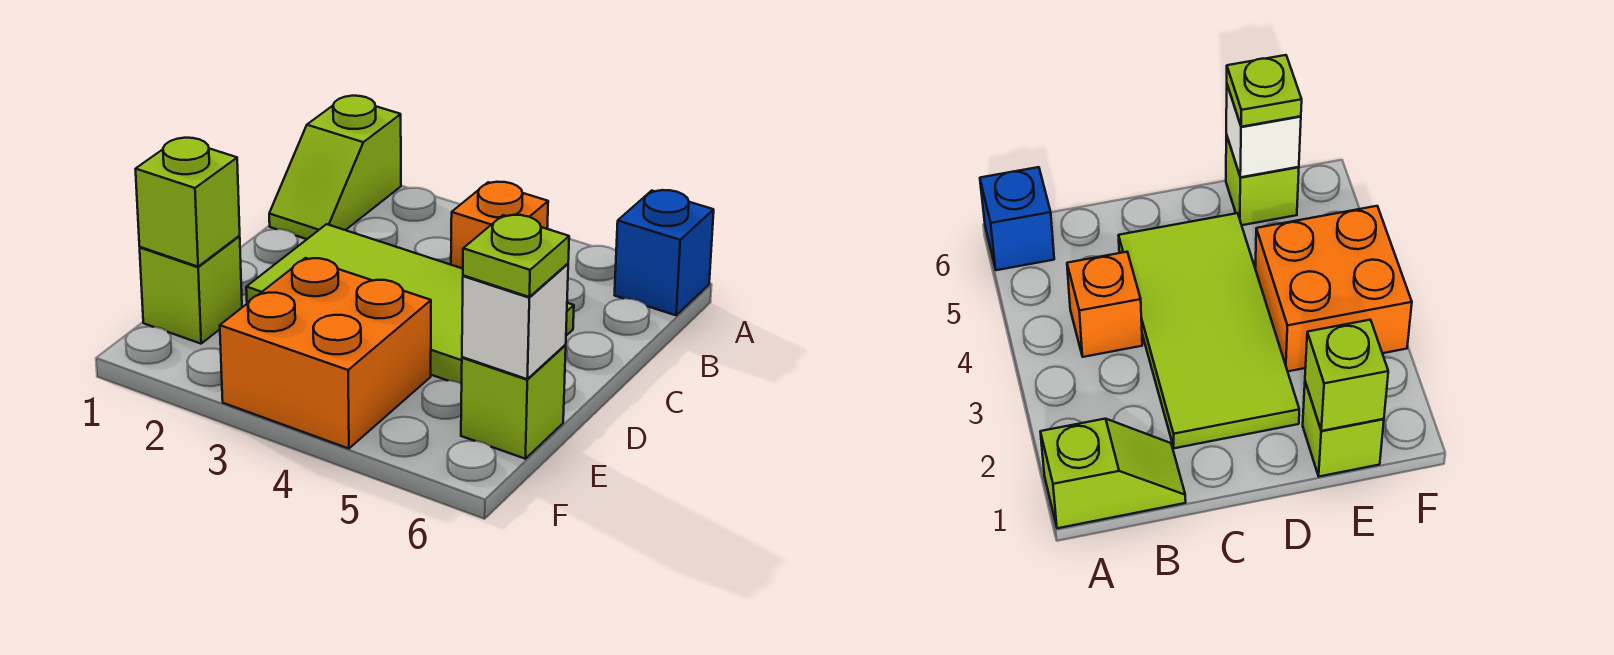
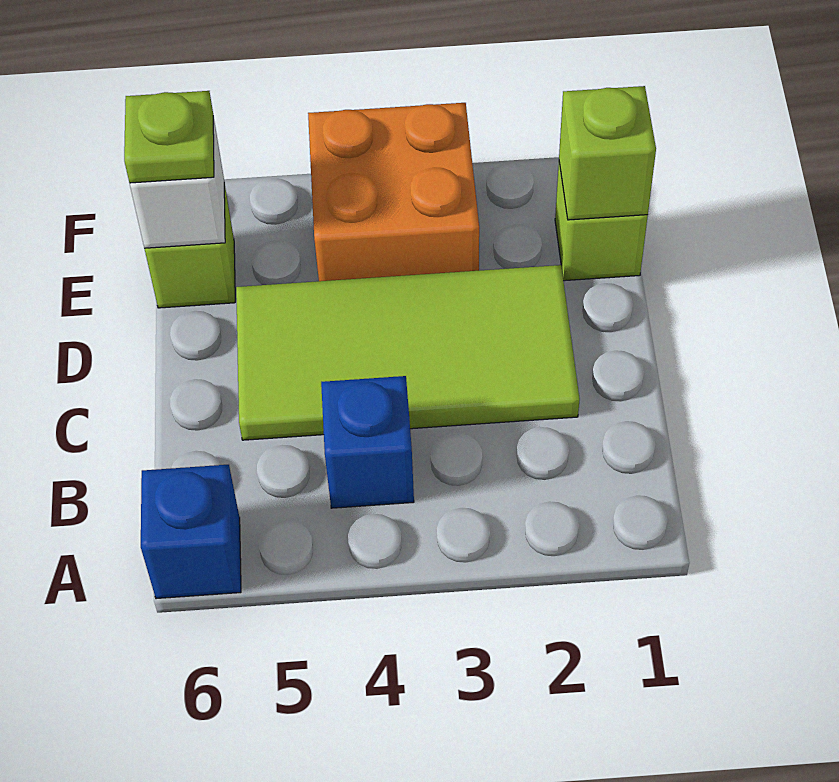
lime 1x2 slope [269,96,401,239] -> none
orange 1x1 brick [451,182,548,269] -> blue 1x1 brick [321,376,414,508]

